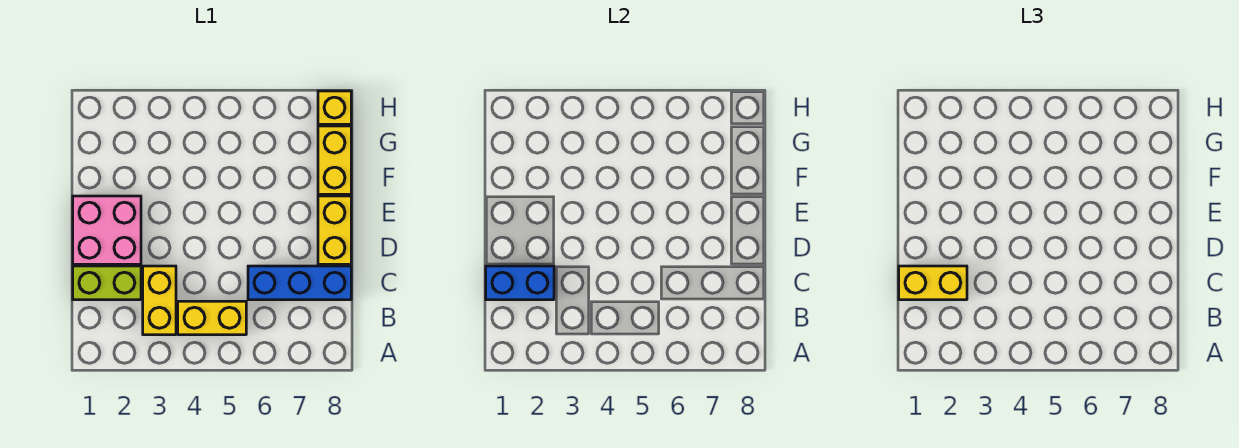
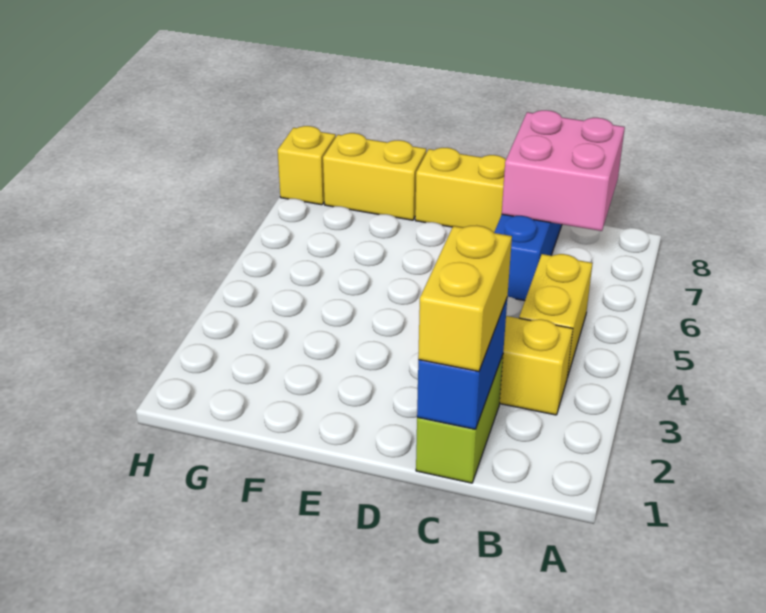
pink 2x2 brick [73,196,141,264] -> pink 2x2 brick moved to [502,110,625,231]

